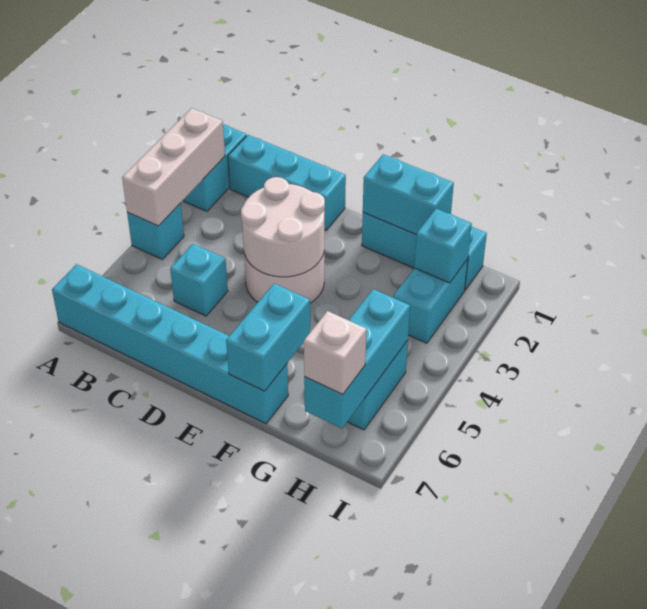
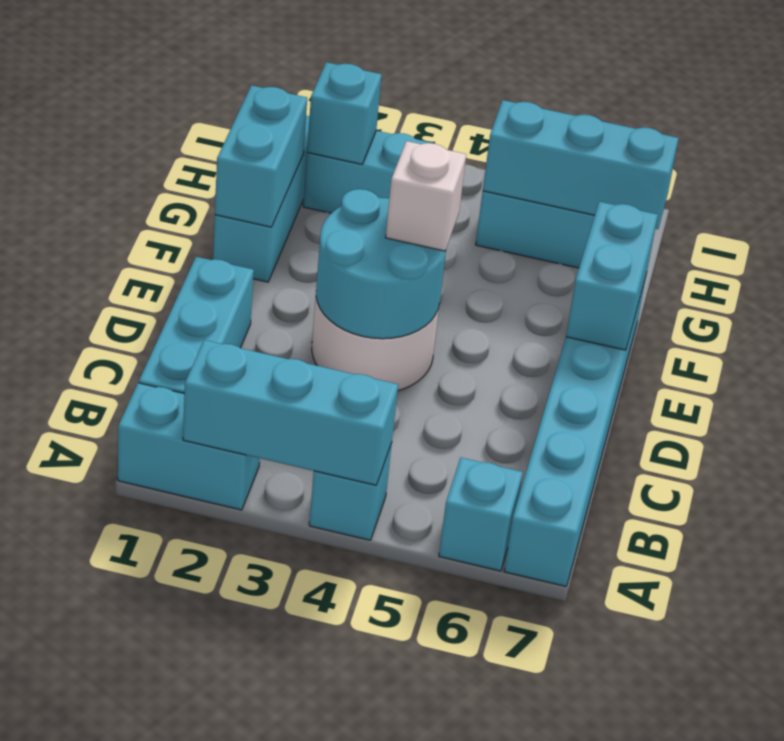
white 1x3 brick [122,108,225,226] -> cyan 1x3 brick [183,340,398,485]
cyan 1x1 brick [170,244,228,316] -> cyan 1x1 brick moved to [439,458,523,571]
white 2x2 round brick [241,177,325,277] -> cyan 2x2 round brick [316,189,446,339]
cyan 1x2 brick [226,283,310,391] -> cyan 1x2 brick turned to [566,202,658,350]
white 1x1 brick [304,311,367,394] -> white 1x1 brick moved to [386,141,466,251]

